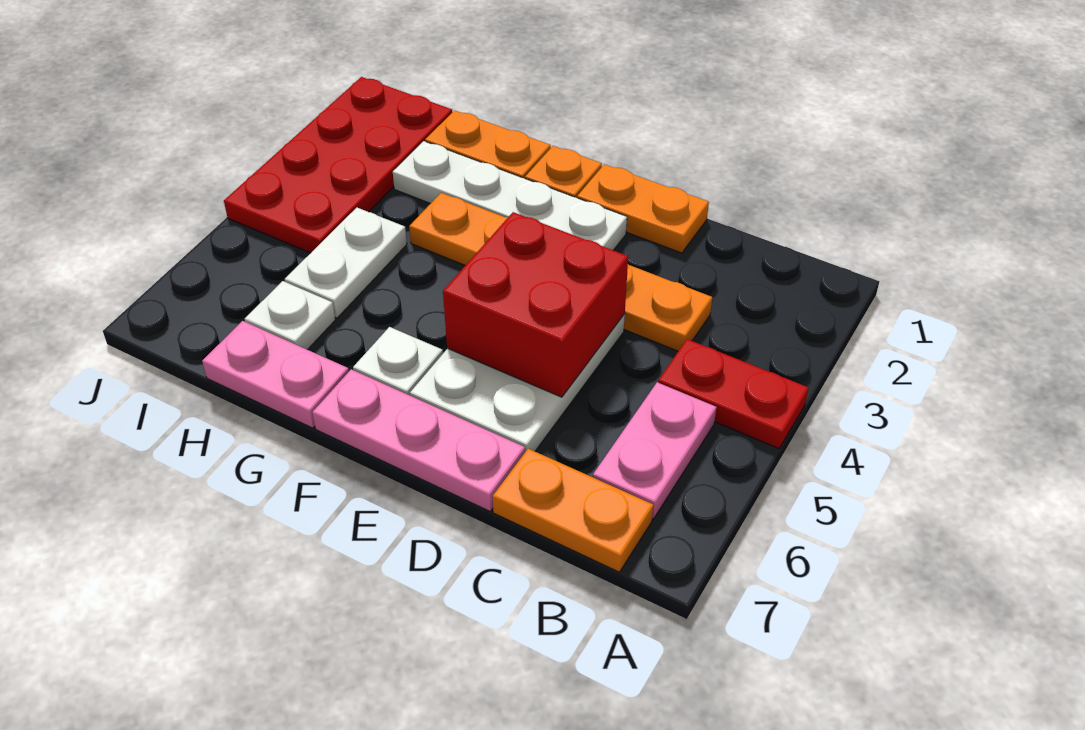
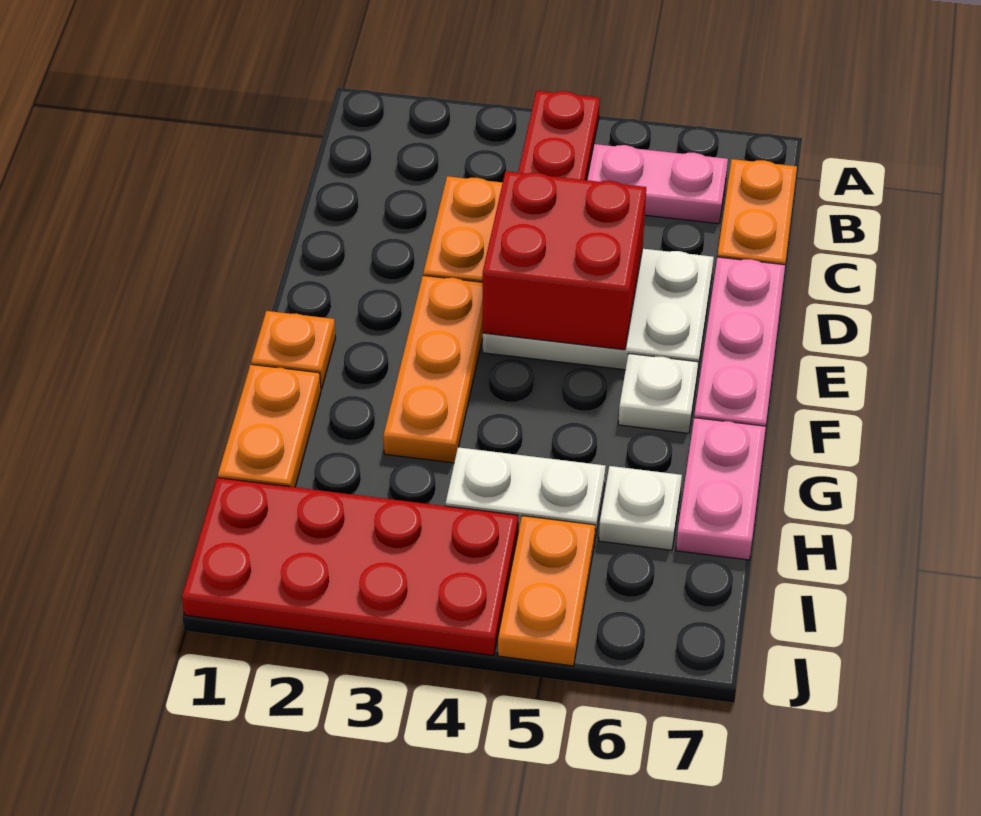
orange 1x2 plate [577,164,709,253] -> orange 1x2 plate moved to [498,516,595,666]
white 1x4 plate [393,141,627,250] -> none

